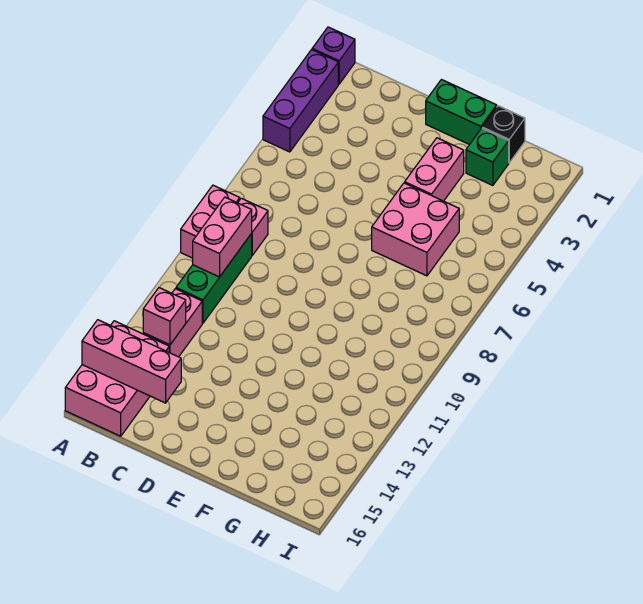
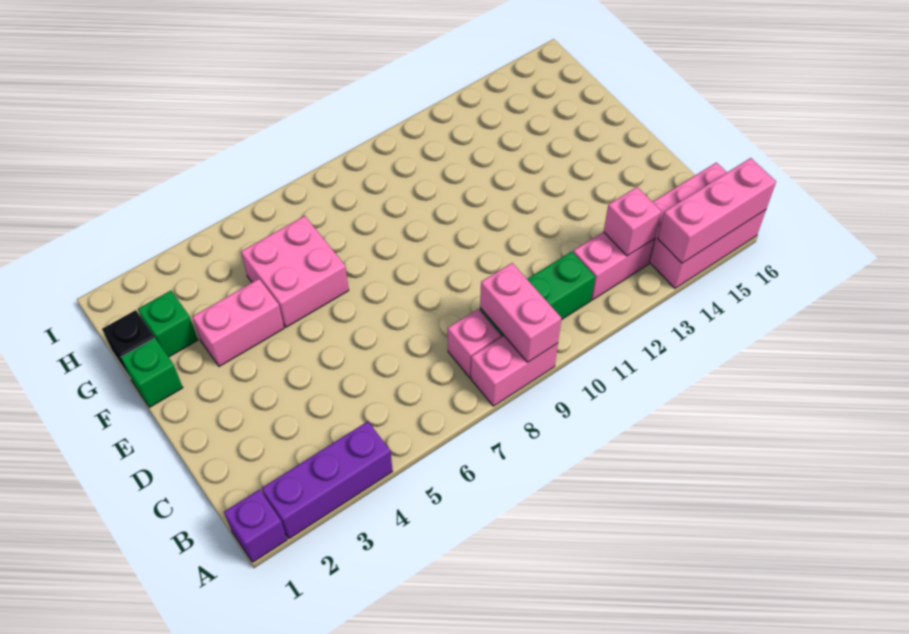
pink 1x3 brick [82,320,181,403] -> pink 1x3 brick turned to [658,158,776,263]
pink 1x2 brick [193,197,252,277] -> pink 1x2 brick turned to [480,263,561,362]
green 1x2 brick [426,80,497,145] -> green 1x1 brick [121,338,183,407]

